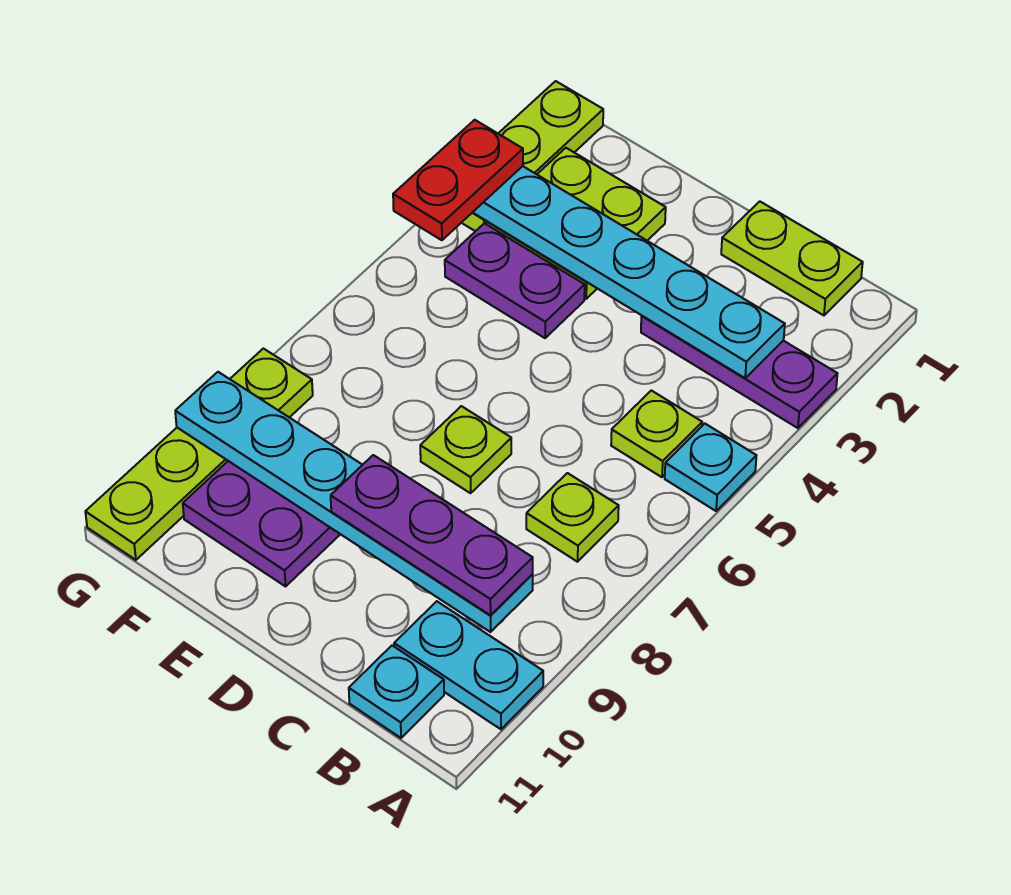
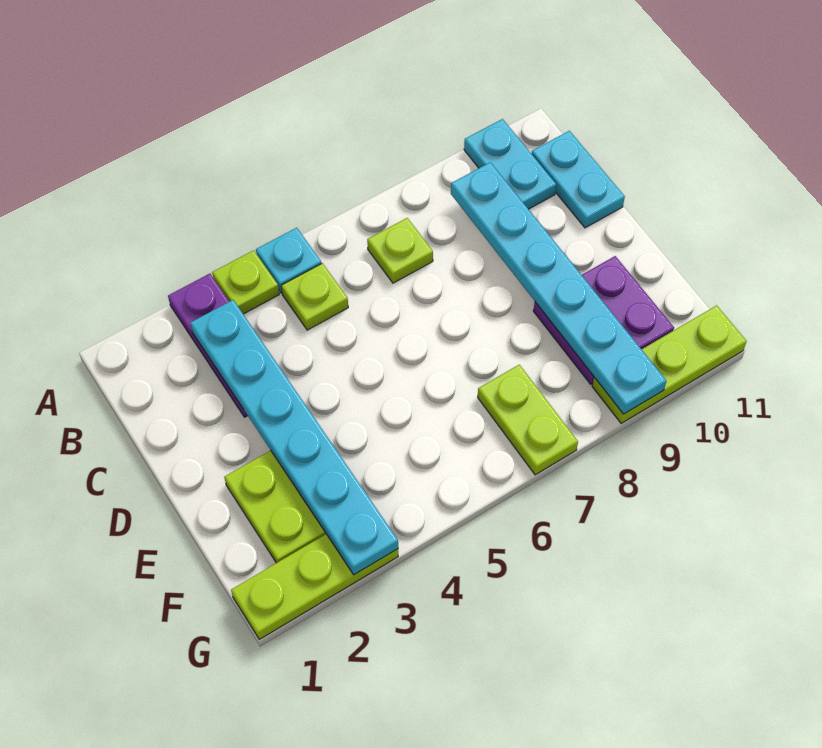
lime 1x2 plate [721,201,863,315] -> lime 1x2 plate moved to [478,365,578,475]
purple 1x3 plate [331,455,533,615] -> none
cyan 1x1 plate [349,645,444,738] -> cyan 1x2 plate [531,131,625,228]
lime 1x1 plate [420,406,511,493] -> lime 1x1 plate moved to [212,250,279,314]
purple 1x2 plate [445,223,585,338] -> none
red 1x2 plate [393,120,523,240] -> none
lime 1x4 plate [85,349,313,560] -> lime 1x3 plate [592,306,746,423]

